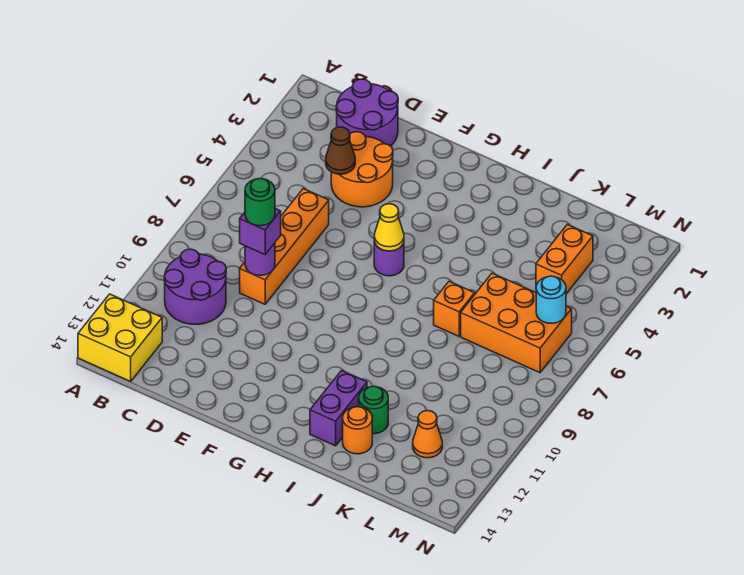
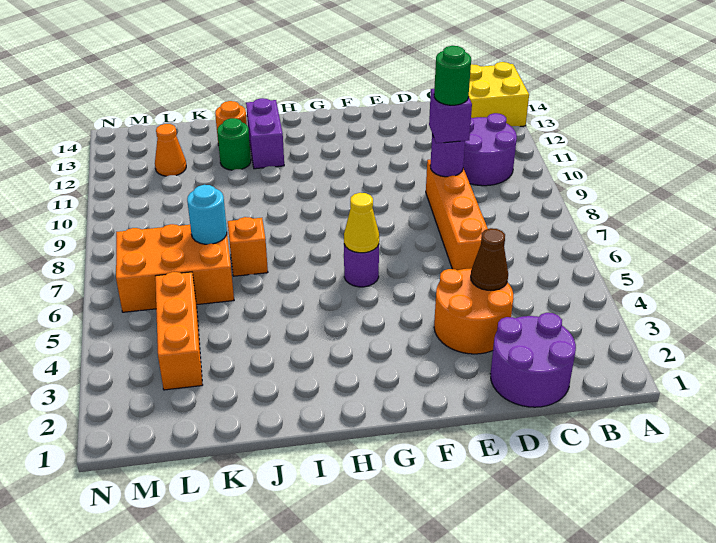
orange 1x2 brick [536,224,593,294] -> orange 1x3 brick [155,272,202,390]
cyan 1x1 round brick [536,276,566,323] -> cyan 1x1 round brick moved to [187,185,227,244]

